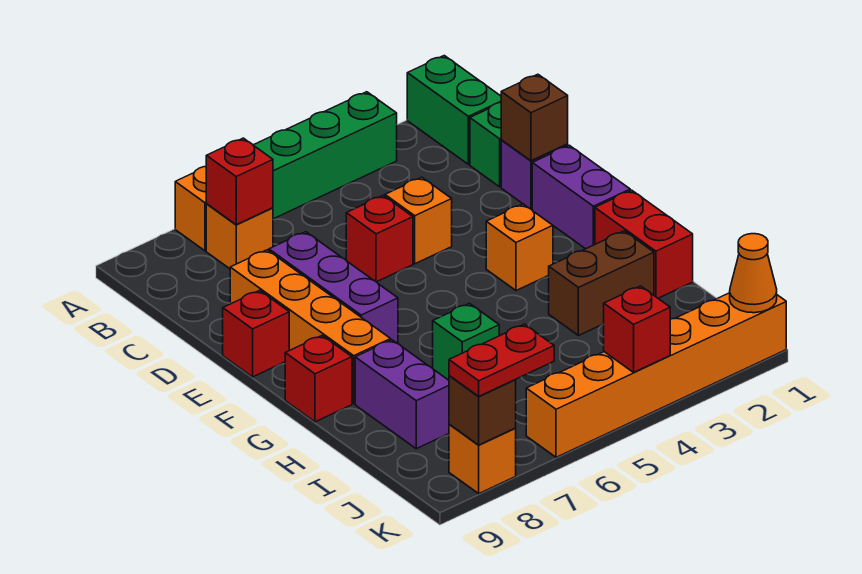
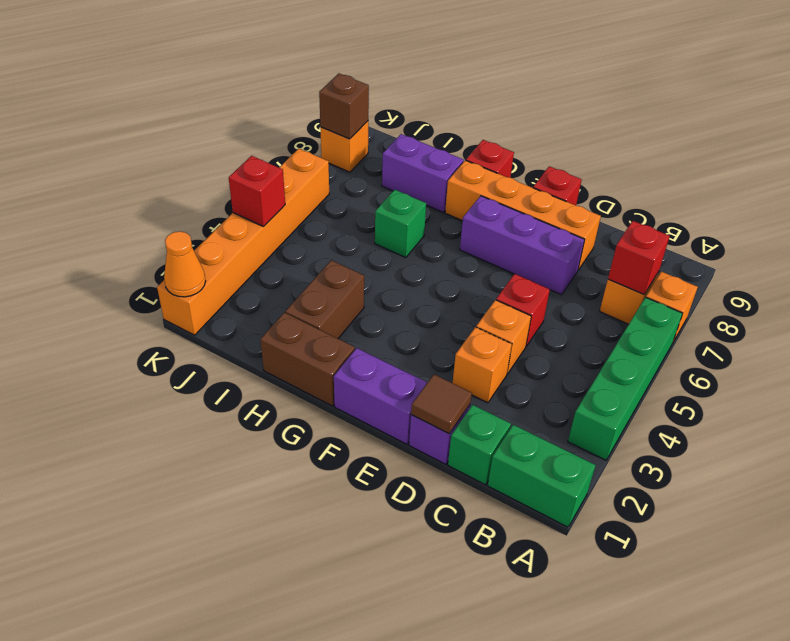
brown 1x1 brick [501,74,568,161] -> brown 1x1 tile [411,375,472,434]
orange 1x1 brick [486,204,553,291] -> orange 1x1 brick moved to [453,327,512,403]
red 1x2 brick [595,190,693,298] -> brown 1x2 brick [260,313,355,406]
red 1x2 plate [449,324,554,396] -> none

